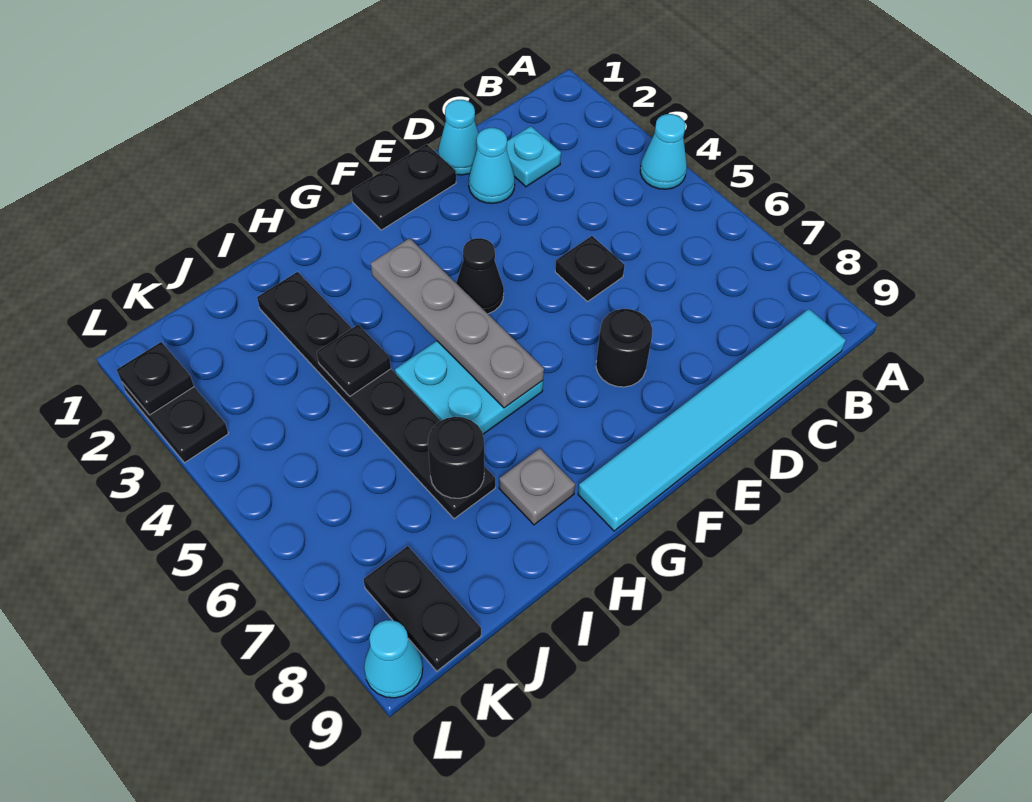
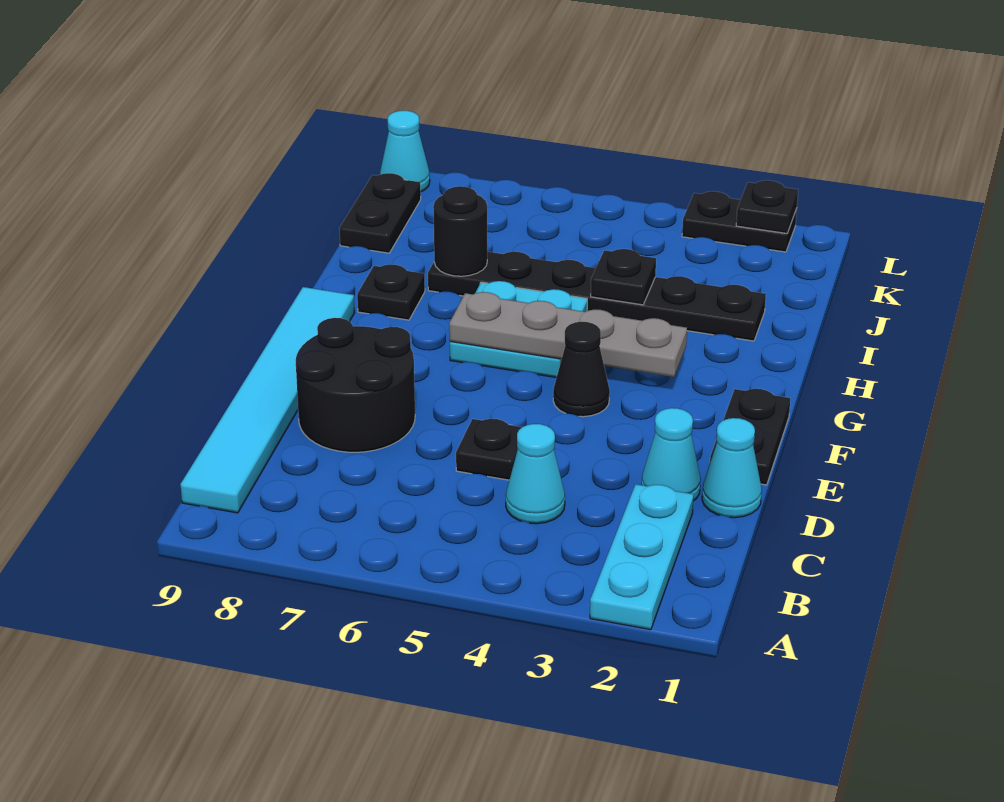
cyan 1x1 cone [640,114,687,189] -> cyan 1x1 cone moved to [506,424,565,524]
cyan 1x1 plate [506,126,561,187] -> cyan 1x3 plate [590,484,694,630]
black 1x1 round brick [596,309,652,387] -> black 2x2 round brick [296,318,415,452]
grey 1x1 plate [499,448,575,525] -> black 1x1 plate [357,264,425,320]
black 1x2 plate [363,546,481,671] -> black 1x2 plate turned to [339,173,421,253]

